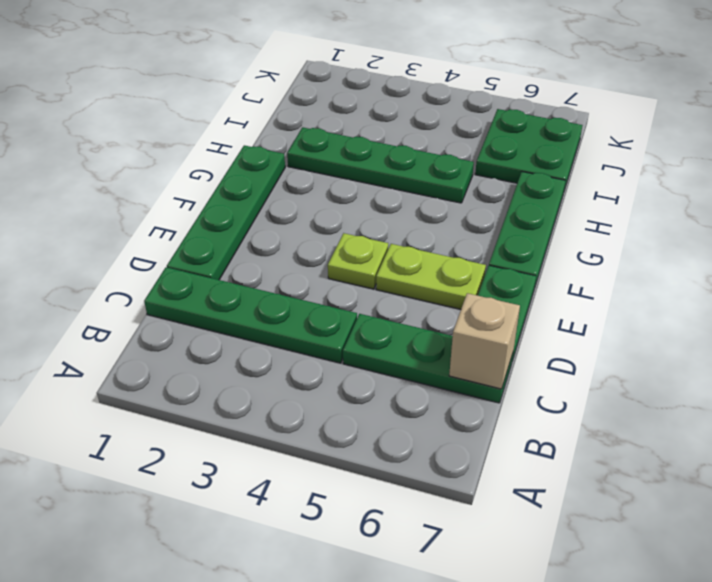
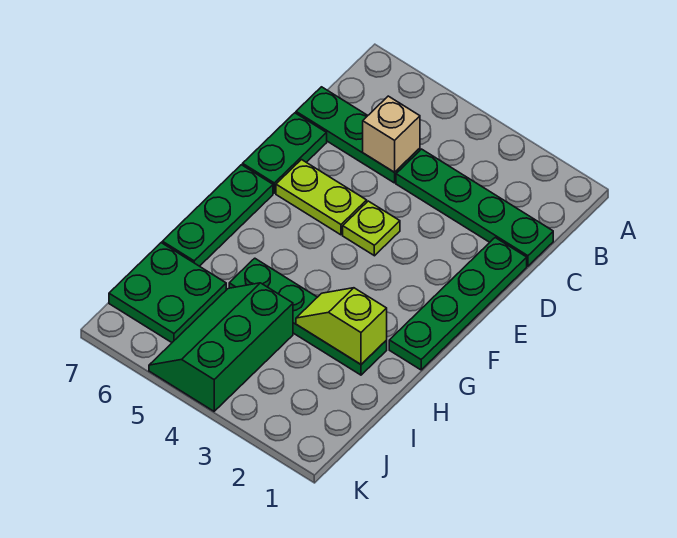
tan 1x1 brick [449,293,520,389] -> tan 1x1 brick moved to [363,96,420,172]
none -> lime 1x2 slope [296,288,387,364]
none -> green 2x3 slope [149,283,293,411]

